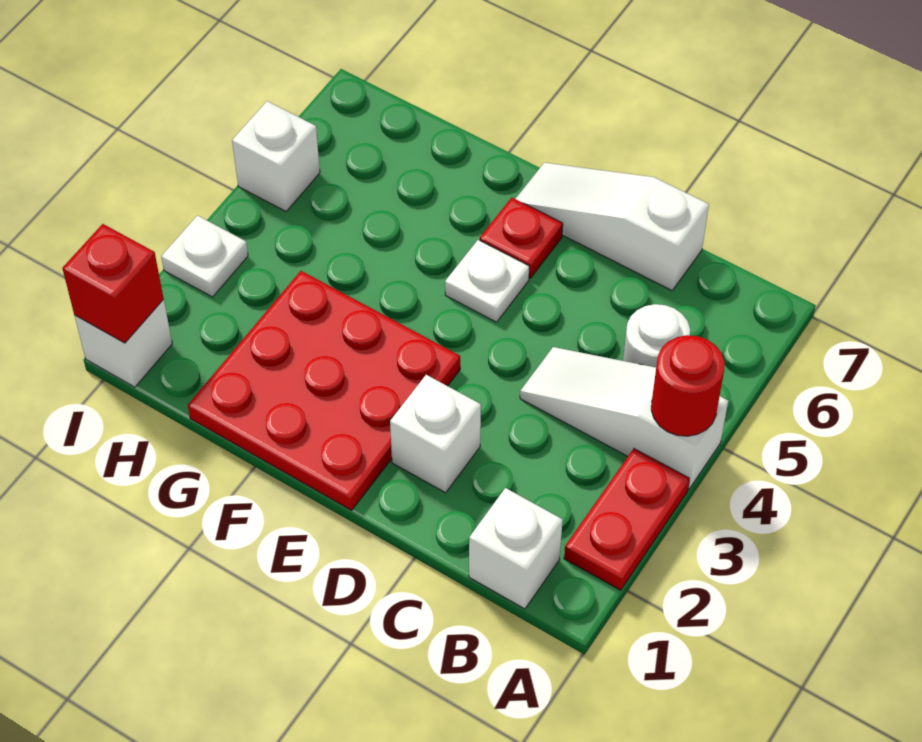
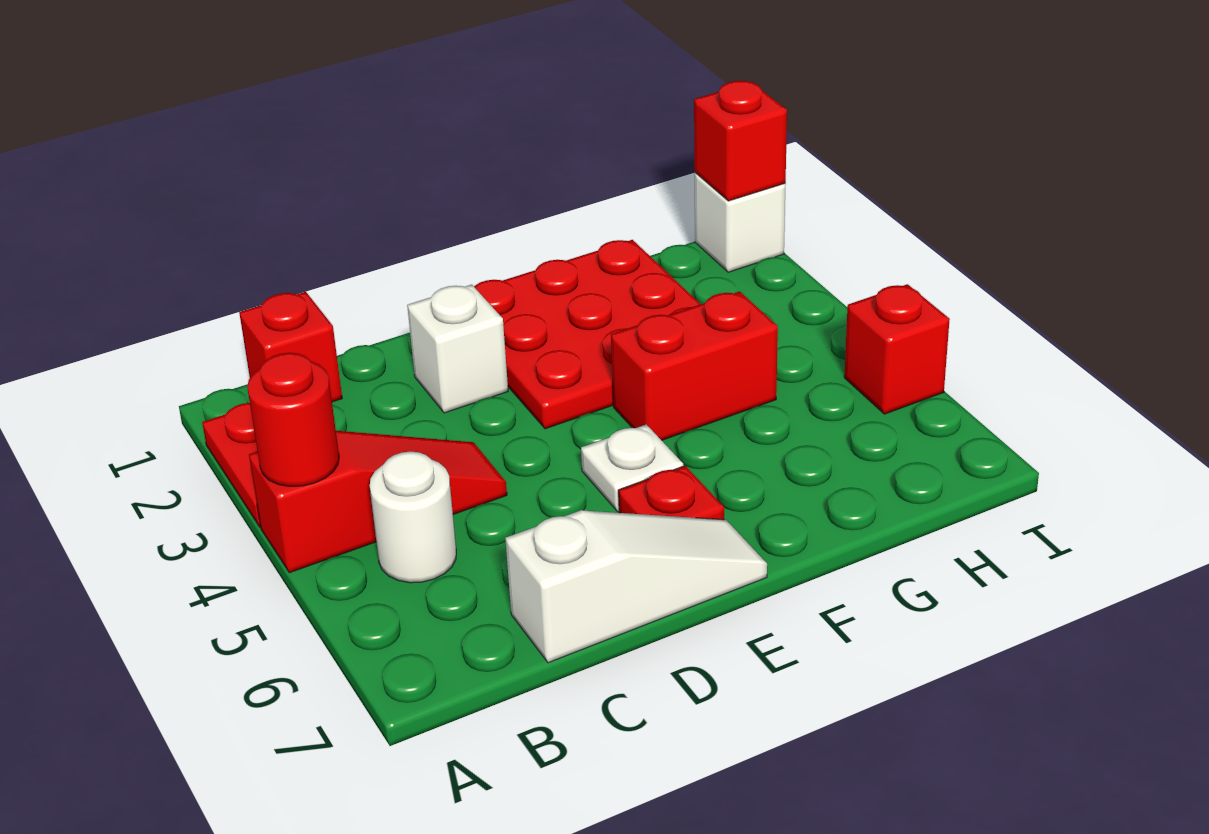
white 1x3 slope [520,347,728,489] -> red 1x3 slope [249,431,507,573]
white 1x1 brick [469,488,563,609] -> red 1x1 brick [239,292,342,402]
none -> red 1x2 brick [611,291,778,440]
white 1x1 plate [161,216,248,297] -> none
white 1x1 brick [232,101,320,211] -> red 1x1 brick [844,284,950,414]

